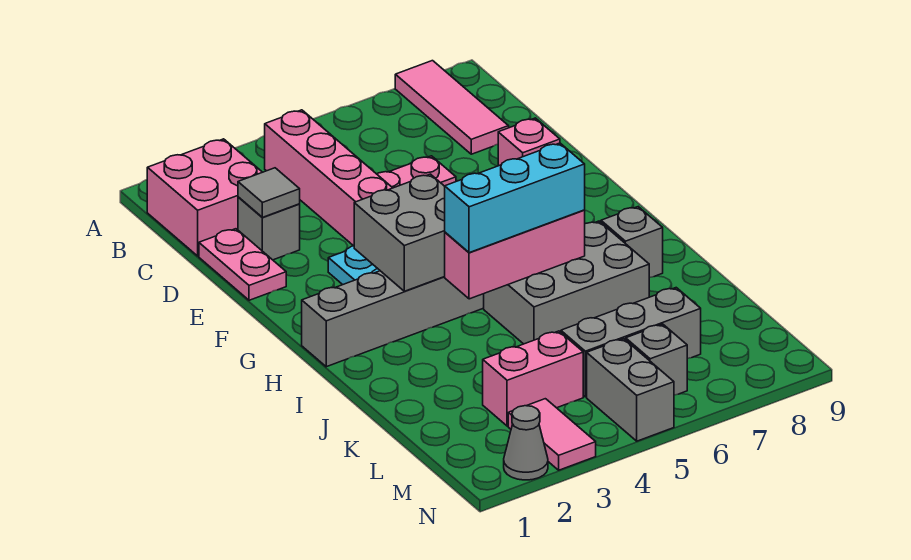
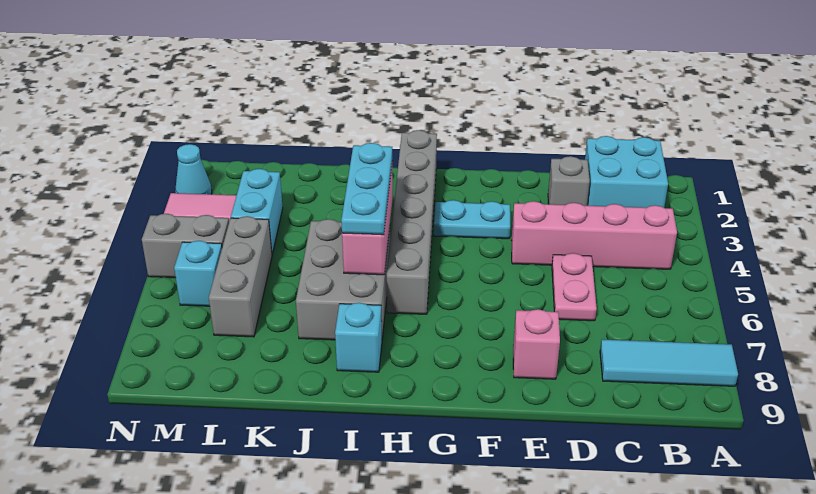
pink 1x3 tile [395,61,509,154] -> cyan 1x3 tile [600,339,738,386]
pink 2x2 brick [147,139,262,256] -> cyan 2x2 brick [585,136,668,208]
pink 1x2 plate [199,229,286,300] -> none
grey 1x1 tile [238,168,300,217] -> none
grey 2x2 brick [354,174,445,291] -> none
cyan 1x3 brick [445,143,585,253] -> cyan 1x3 plate [341,143,392,235]
grey 1x1 brick [601,207,663,278] -> cyan 1x1 brick [335,303,382,372]
pink 1x2 brick [483,331,583,426] -> cyan 1x2 brick [231,169,283,254]
grey 1x1 brick [626,324,687,395] -> cyan 1x1 brick [174,241,222,306]
grey 1x1 cone [504,406,548,480] -> cyan 1x1 cone [175,144,212,194]

